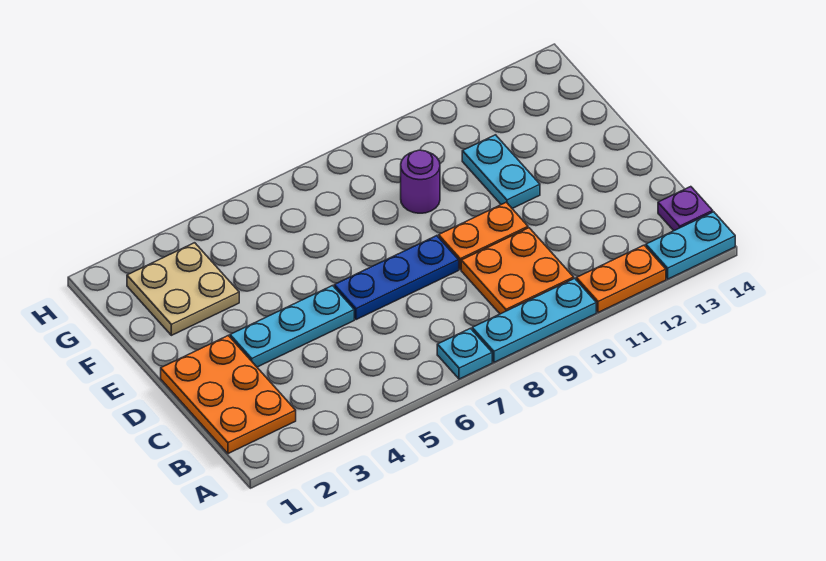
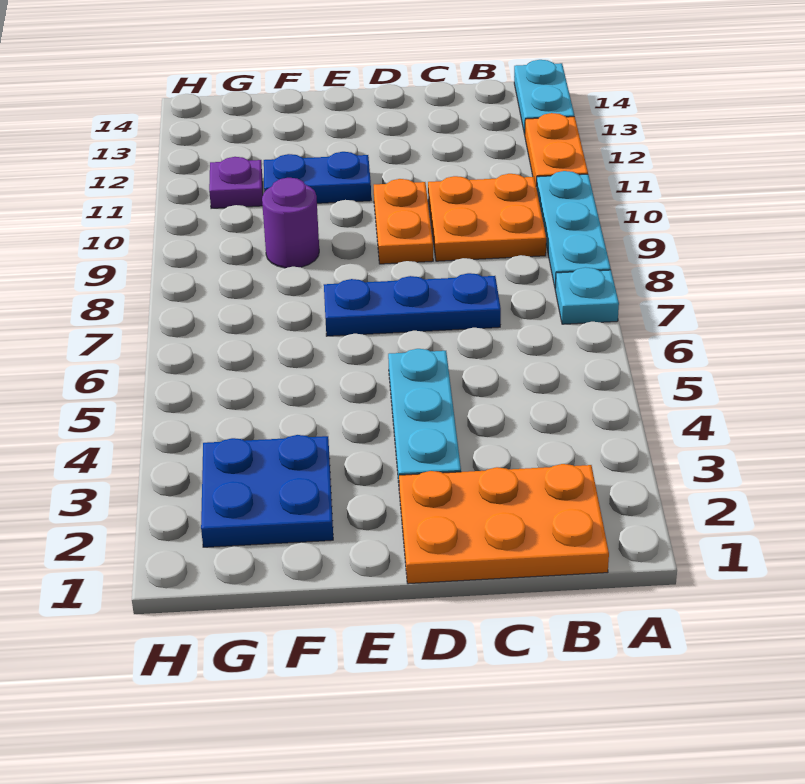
purple 1x1 plate [658,187,713,231] -> purple 1x1 plate moved to [209,157,263,208]
blue 1x3 plate [334,236,459,320] -> blue 1x3 plate turned to [324,273,501,336]
cyan 1x2 plate [462,135,540,208] -> blue 1x2 plate [264,152,371,203]
tan 2x2 plate [127,243,239,335] -> blue 2x2 plate [201,435,333,547]

